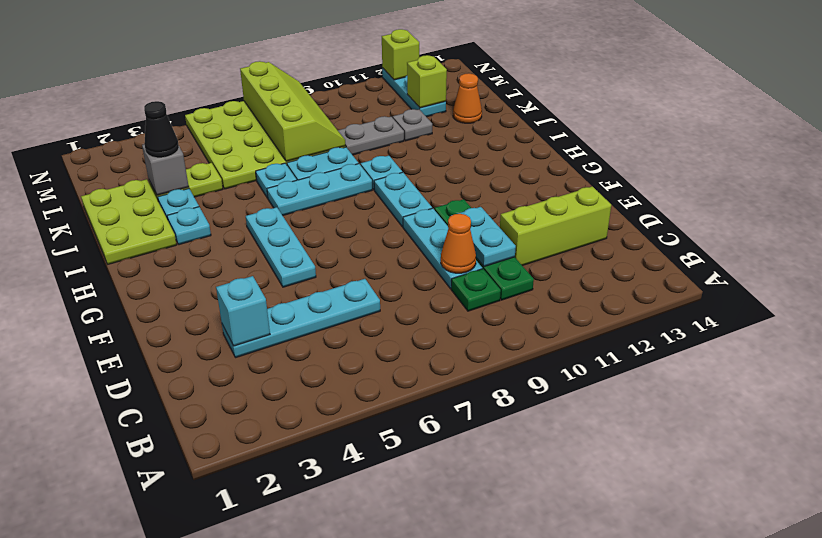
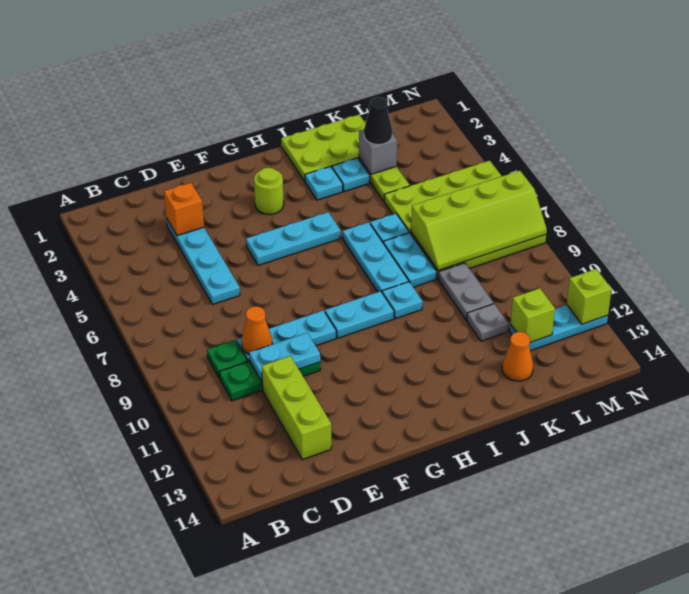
green 1x4 plate [434,199,534,300] -> green 1x3 plate [219,361,320,401]
cyan 1x1 brick [216,276,270,346] -> orange 1x1 brick [164,183,204,236]
none -> lime 1x1 round brick [254,168,284,214]

